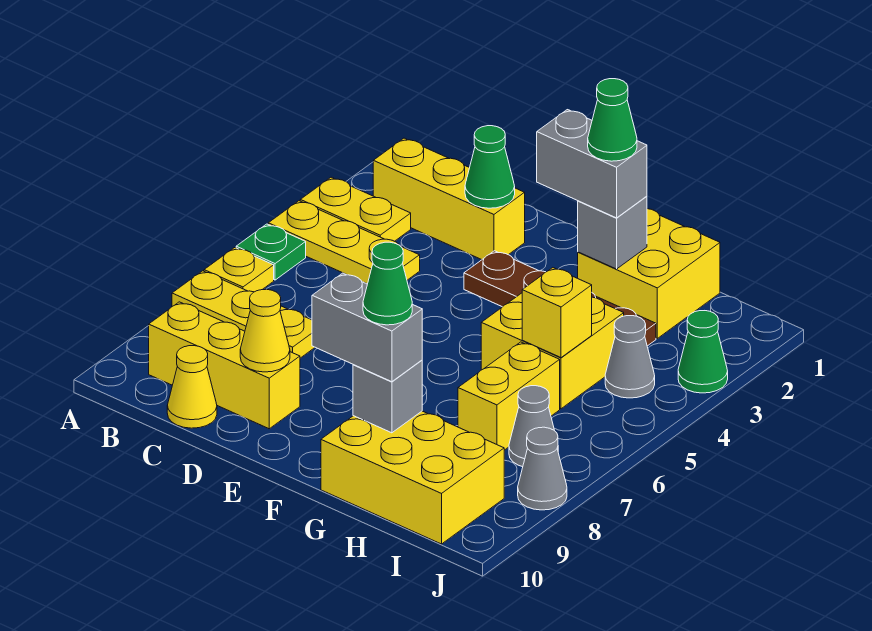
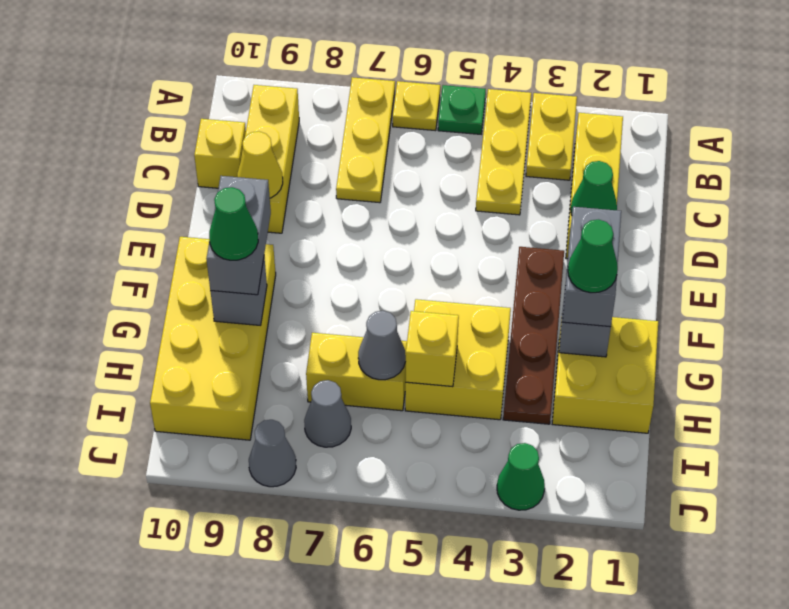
yellow 1x1 cone [167,346,217,428] -> yellow 1x1 brick [194,119,246,188]
yellow 2x3 brick [321,411,504,544] -> yellow 2x4 brick [150,237,276,440]
grey 1x1 cone [605,316,655,398] -> grey 1x1 cone moved to [358,311,406,380]

